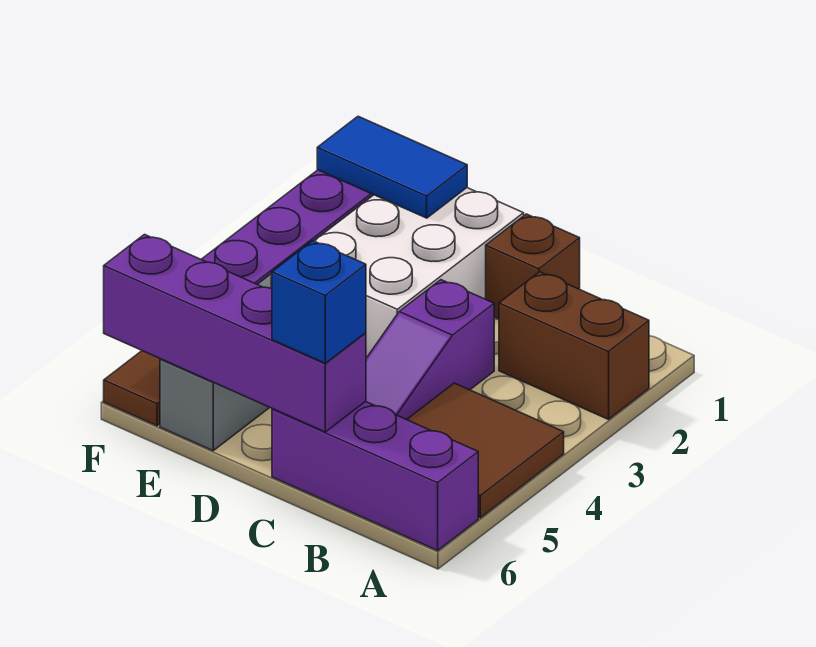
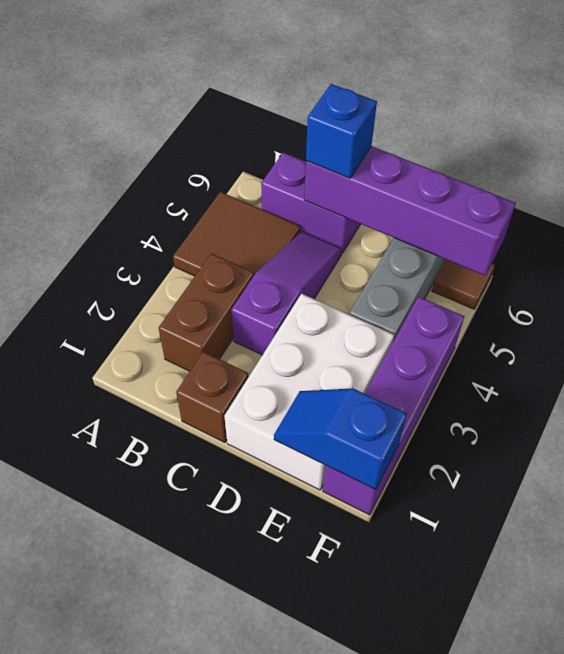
brown 1x2 brick [499,272,649,419] -> brown 1x2 brick turned to [158,253,254,371]
purple 1x3 brick [272,401,478,551] -> purple 1x2 brick [261,153,361,253]
blue 1x2 tile [317,116,467,218] -> blue 1x2 slope [274,388,407,490]

